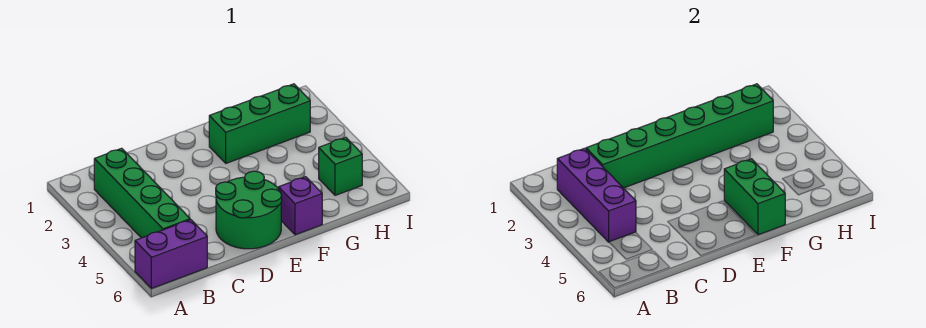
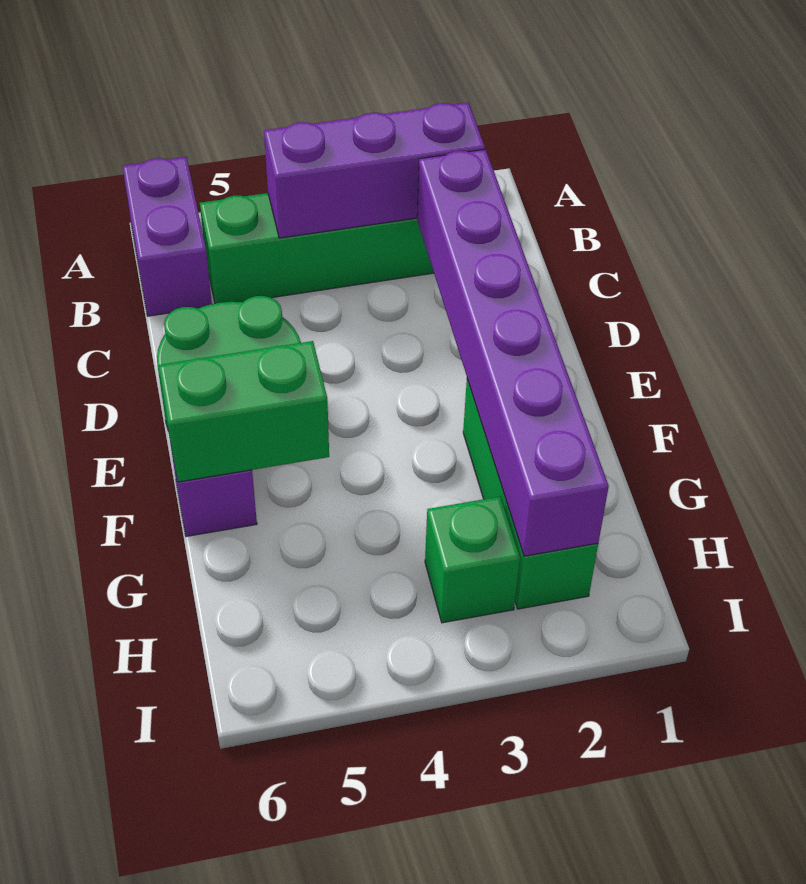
green 1x6 brick [586,84,773,188] -> purple 1x6 brick [417,149,609,556]
green 1x1 brick [319,137,362,195] -> green 1x1 brick moved to [425,496,520,623]

